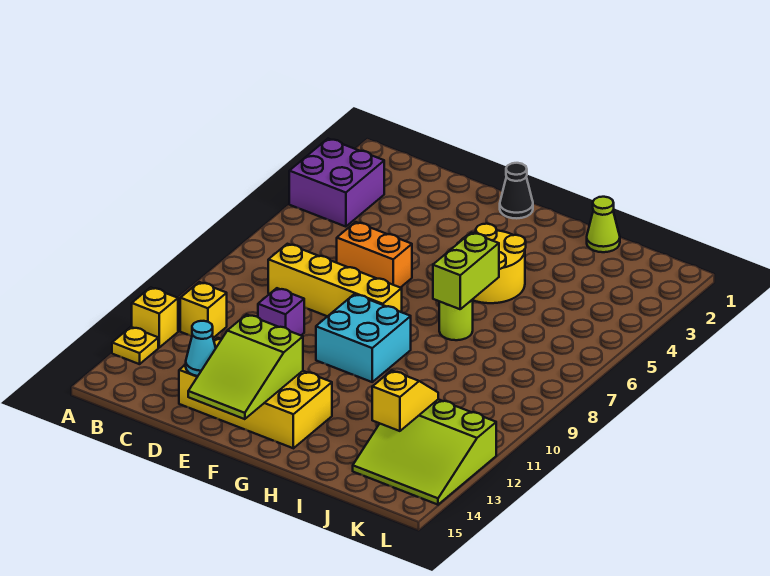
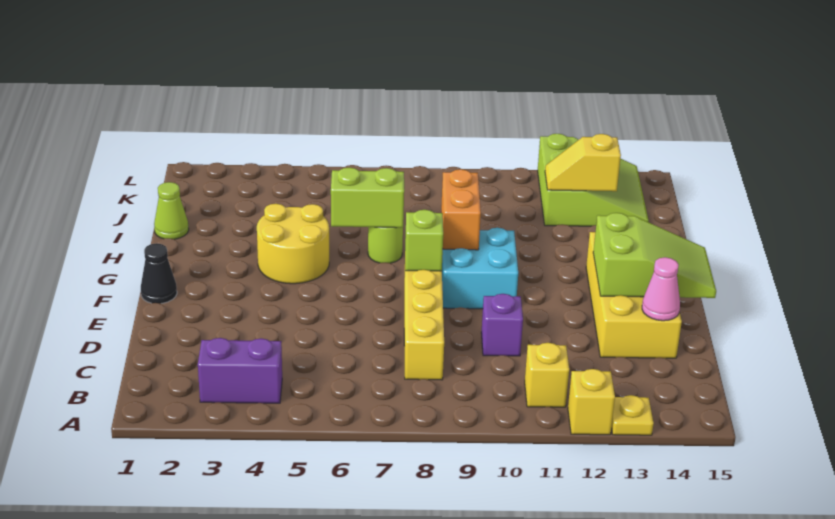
purple 2x2 brick [289,139,384,227] -> purple 1x2 brick [198,338,282,403]
orange 1x2 brick [337,222,412,288] -> orange 1x2 brick moved to [441,169,481,250]
cyan 1x1 cone [186,321,216,376] -> pink 1x1 cone [642,257,680,321]
none -> lime 1x1 brick [405,210,443,271]

